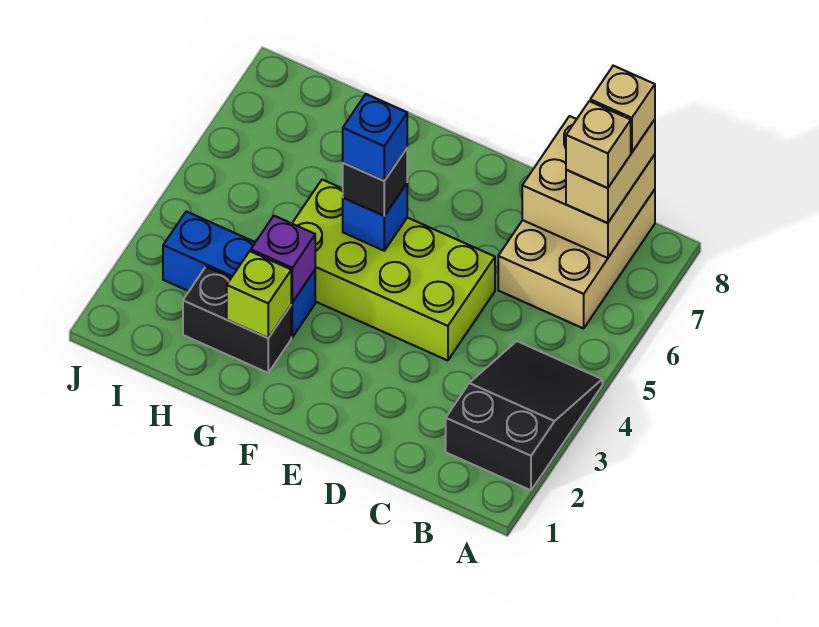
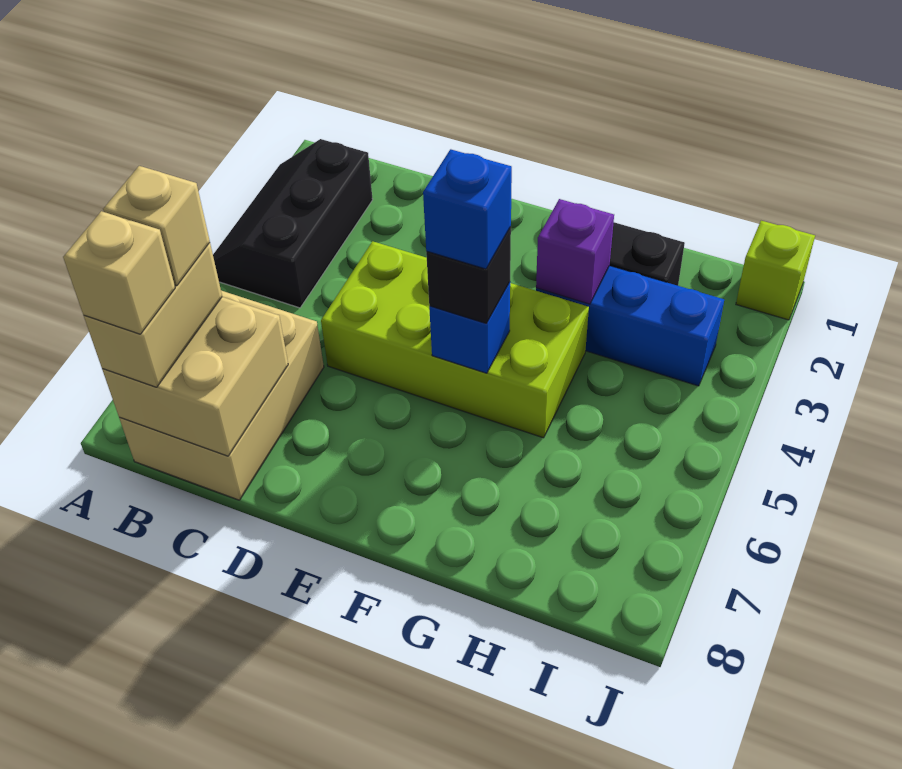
black 2x3 slope [446,341,602,490] -> black 2x3 slope turned to [213,139,373,308]
lime 1x1 brick [227,251,291,338] -> lime 1x1 brick moved to [736,221,815,320]

